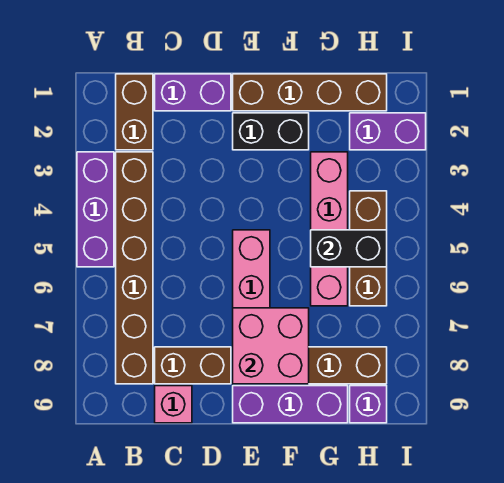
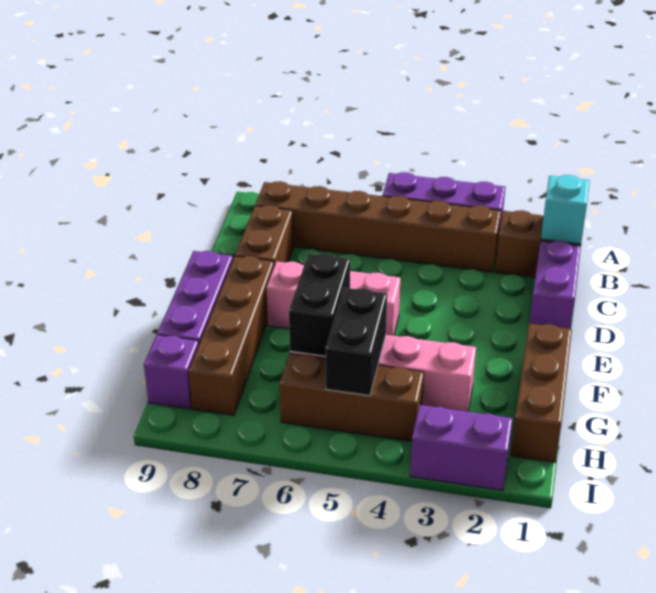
none -> cyan 1x1 brick [541,175,590,244]
pink 1x1 brick [155,386,192,423] -> none
brown 1x4 brick [233,74,387,111] -> brown 1x3 brick [511,323,572,462]
black 1x2 brick [233,113,309,150] -> black 1x2 brick moved to [289,253,350,356]
pink 2x2 brick [233,308,309,384] -> none
purple 1x2 brick [350,113,426,150] -> purple 1x2 brick turned to [410,405,513,491]

